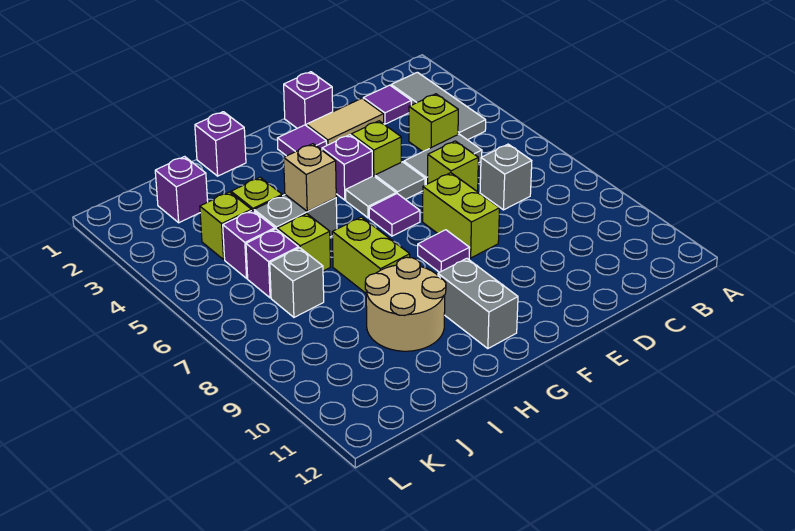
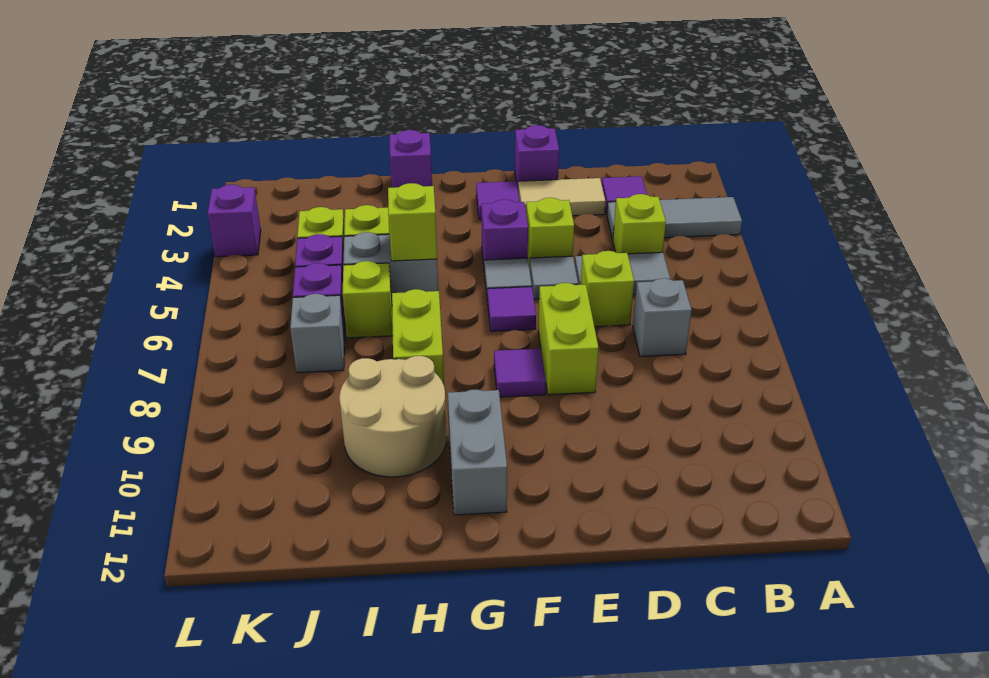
grey 1x3 tile [391,72,486,140] -> grey 1x3 tile turned to [607,197,742,239]
tan 1x1 brick [284,144,336,211] -> lime 1x1 brick [388,183,437,261]
purple 1x1 brick [155,157,208,223] -> purple 1x1 brick moved to [208,185,261,257]

